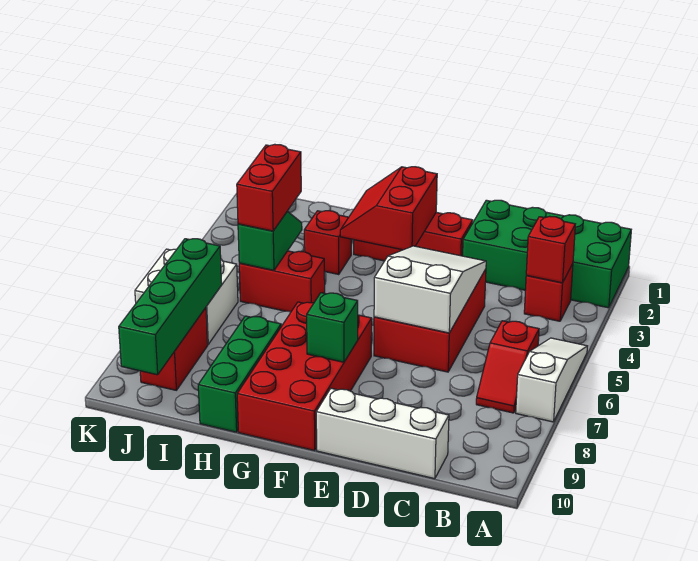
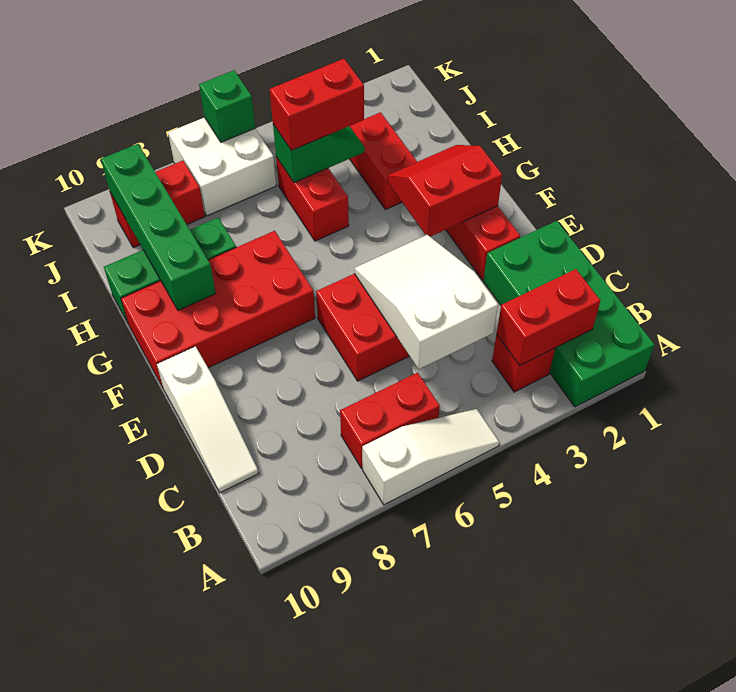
red 1x1 brick [526,216,575,283] -> red 1x2 brick [497,269,601,366]
red 1x2 slope [476,321,539,413] -> red 1x2 brick [340,373,440,468]
white 1x3 brick [316,388,449,479] -> white 1x3 slope [157,346,258,493]
white 2x3 slope [374,246,486,333] -> white 2x3 slope turned to [354,235,498,369]
green 1x1 brick [307,293,358,362] -> green 1x1 brick moved to [199,70,255,142]
red 1x1 brick [304,211,351,274] -> red 1x2 brick [350,112,417,210]
green 1x4 brick [119,239,222,375] -> green 1x4 brick turned to [101,144,216,310]

